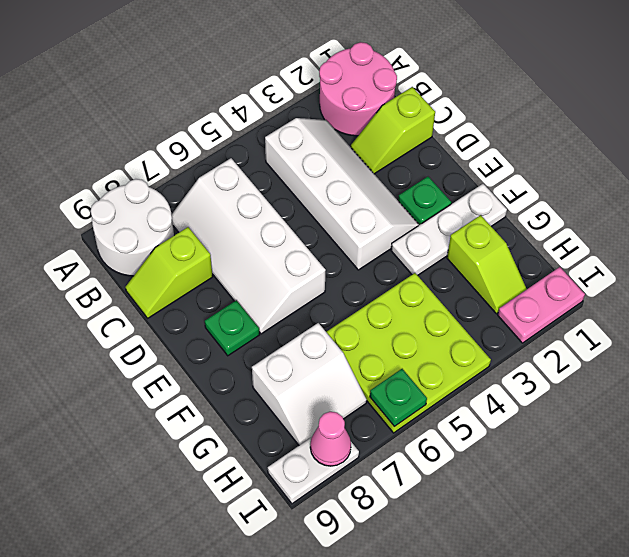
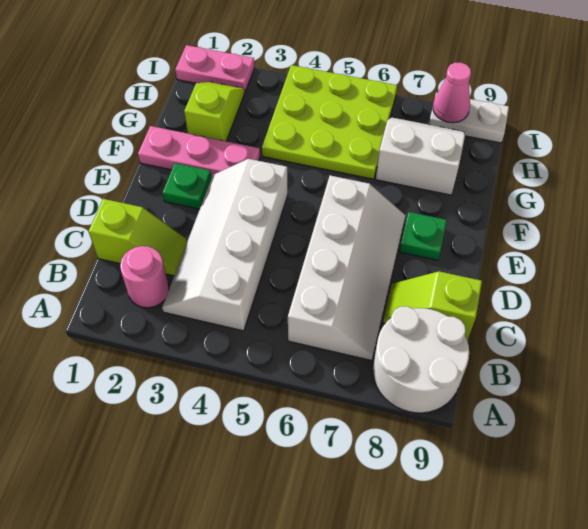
pink 2x2 round brick [319,42,397,136] -> pink 1x1 round brick [120,246,169,308]
lime 1x2 slope [126,227,213,318] -> lime 1x2 slope turned to [383,271,482,340]
white 1x3 plate [391,184,507,275] -> pink 1x3 plate [138,126,260,178]
green 1x1 plate [370,369,427,427] -> none

